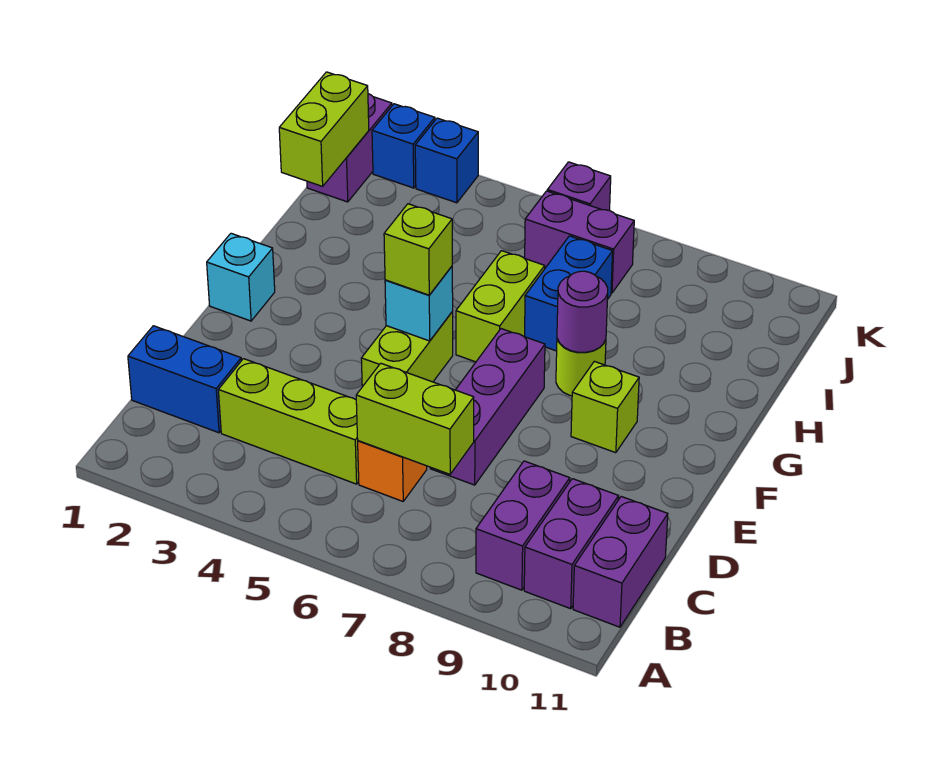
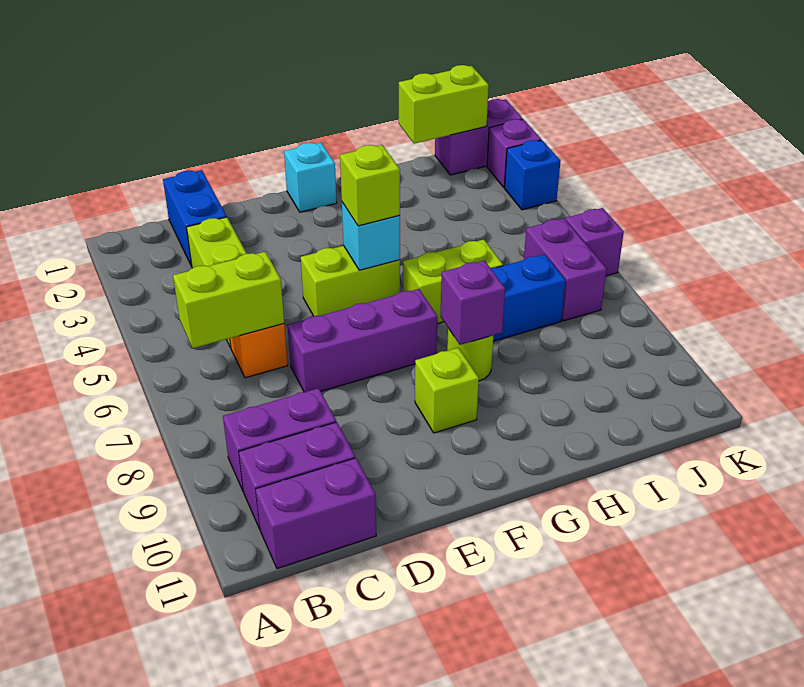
lime 1x2 brick [356,363,474,474] -> lime 1x2 brick turned to [173,252,284,348]
purple 1x1 round brick [557,271,608,352] -> purple 1x1 brick [441,260,505,345]
blue 1x1 brick [372,104,435,188] -> purple 1x1 brick [487,119,541,187]

